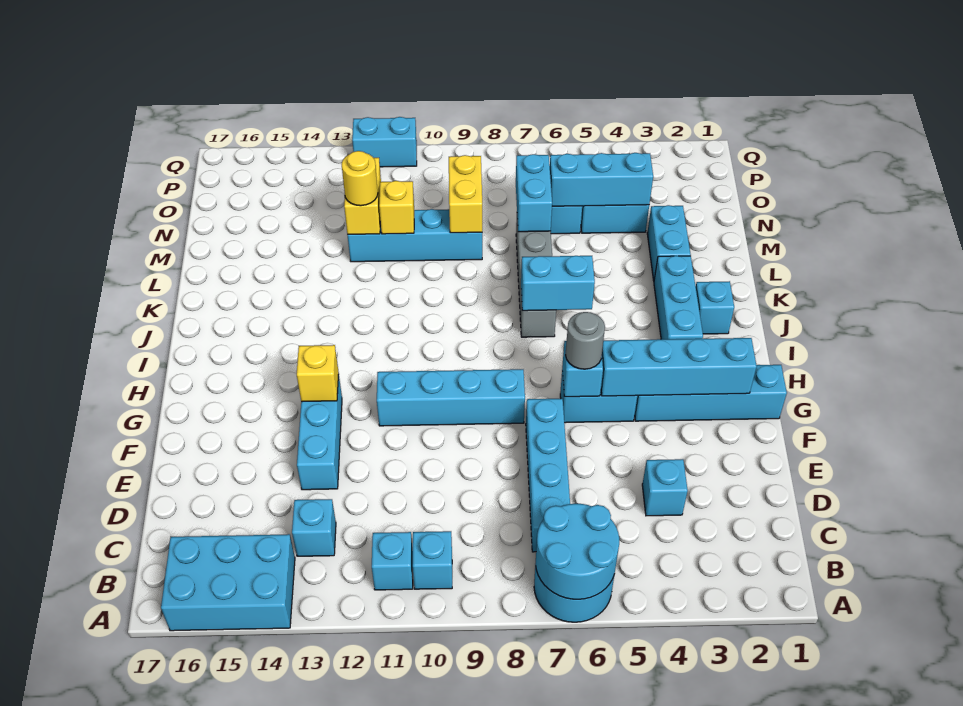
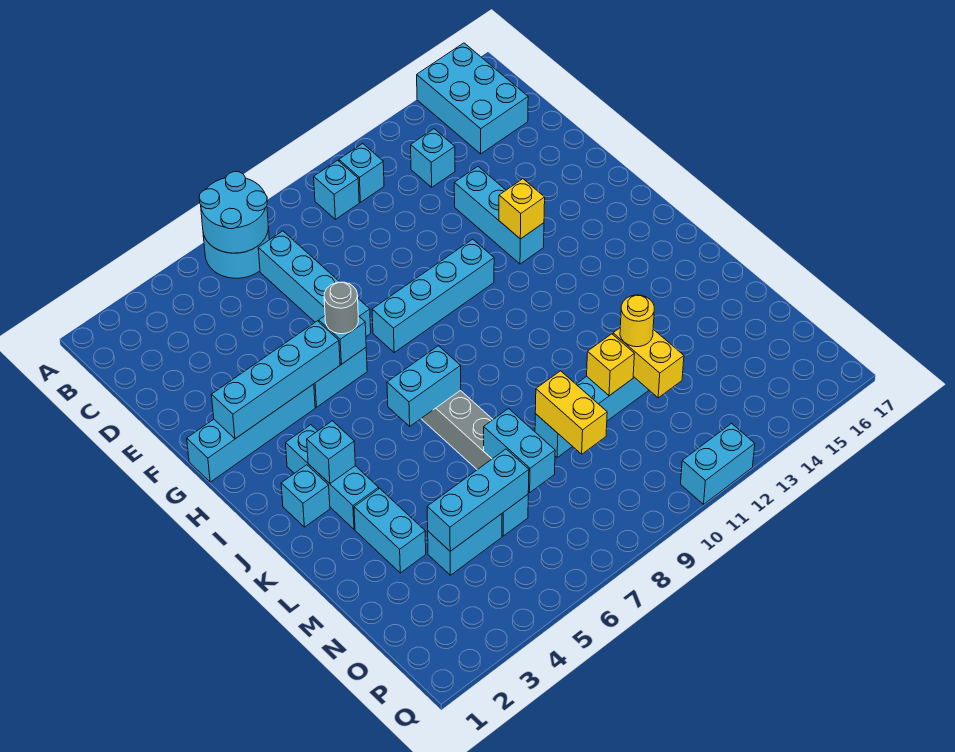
cyan 2x3 brick [161,534,295,631] -> cyan 2x3 brick turned to [417,43,528,154]
cyan 1x1 brick [642,459,688,516] -> cyan 1x1 brick moved to [307,421,355,483]

